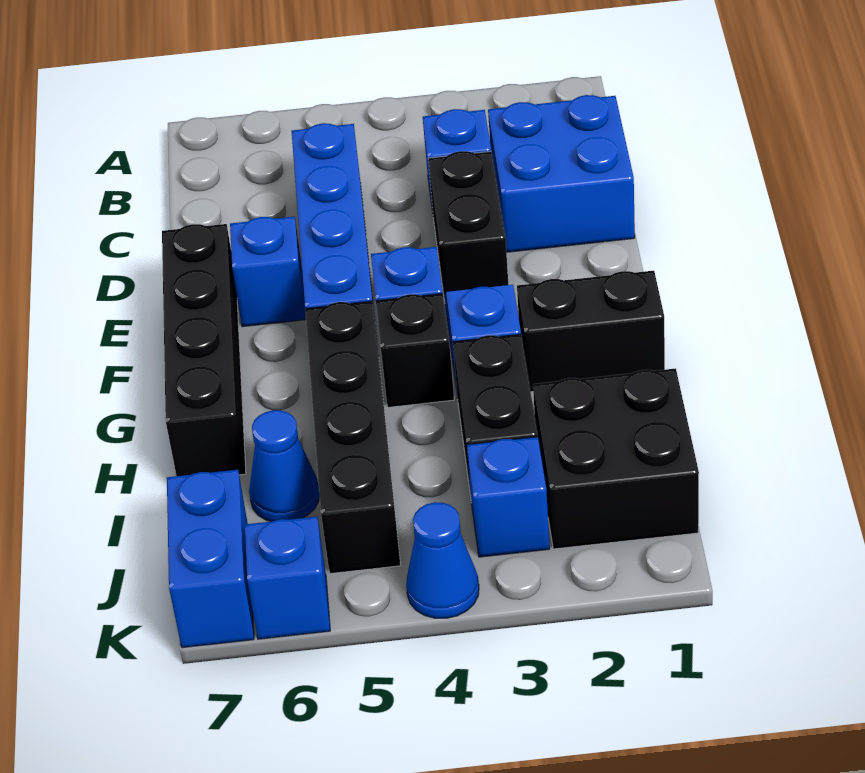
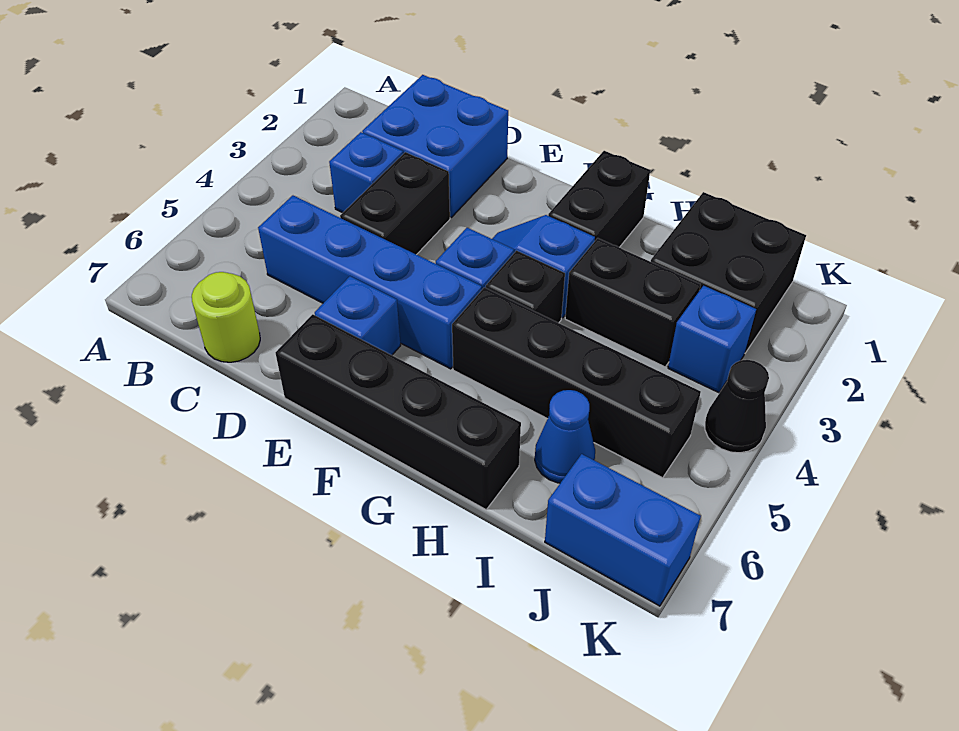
none -> lime 1x1 round brick [192,272,260,362]
black 1x2 brick [428,151,509,301] -> black 1x2 brick turned to [340,152,450,255]
blue 1x1 cone [406,502,479,618] -> black 1x1 cone [705,360,769,453]
blue 1x1 brick [245,517,330,639] -> none

